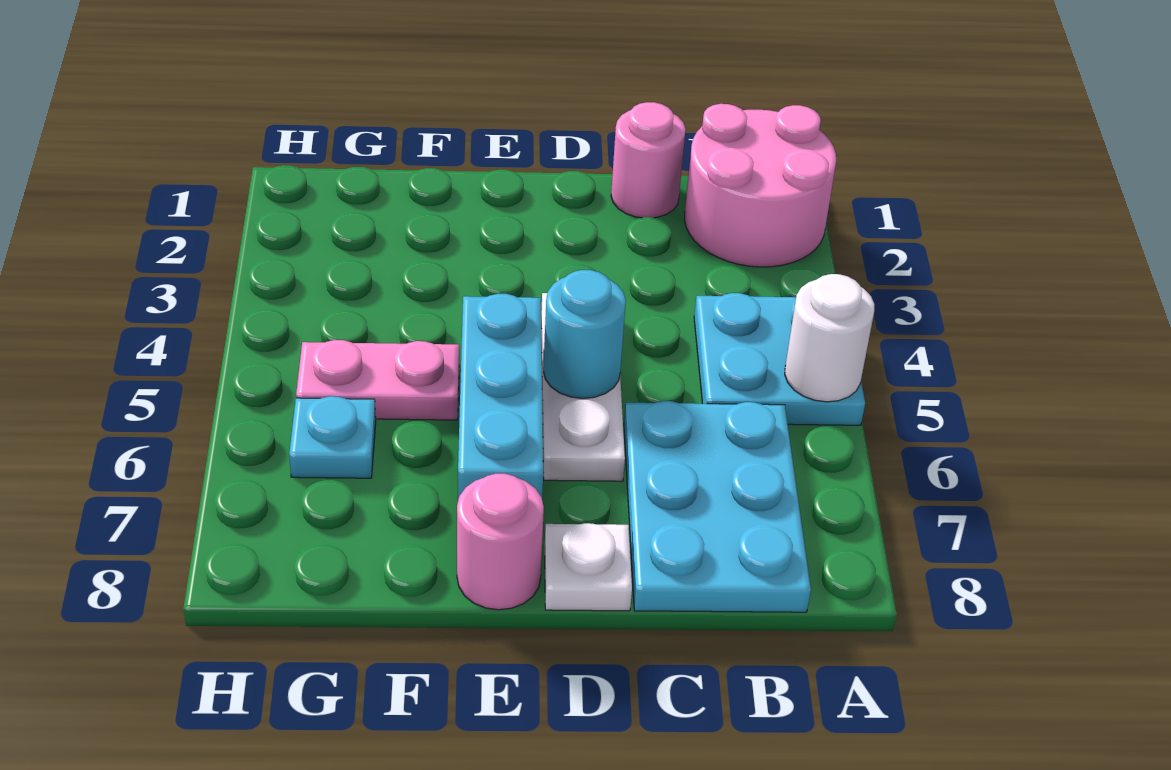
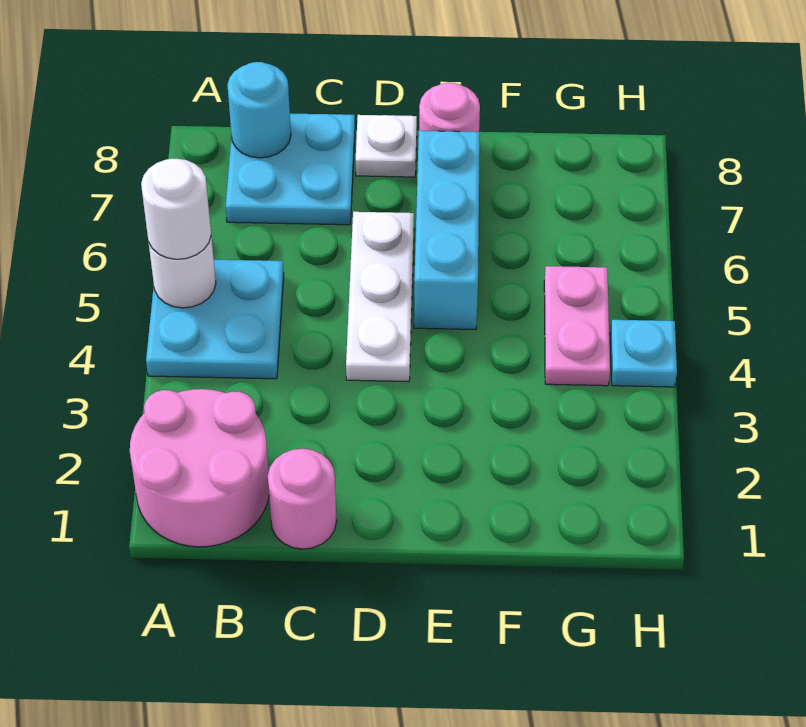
none -> white 1x1 round brick [141,159,211,259]
cyan 2x3 plate [624,401,811,612] -> cyan 2x2 plate [226,114,355,225]
cyan 1x1 round brick [543,270,626,398] -> cyan 1x1 round brick moved to [227,62,291,158]
pink 1x2 plate [296,340,459,420] -> pink 1x2 plate turned to [544,266,610,386]
cyan 1x1 plate [289,396,376,478] -> cyan 1x1 plate moved to [610,320,677,387]

